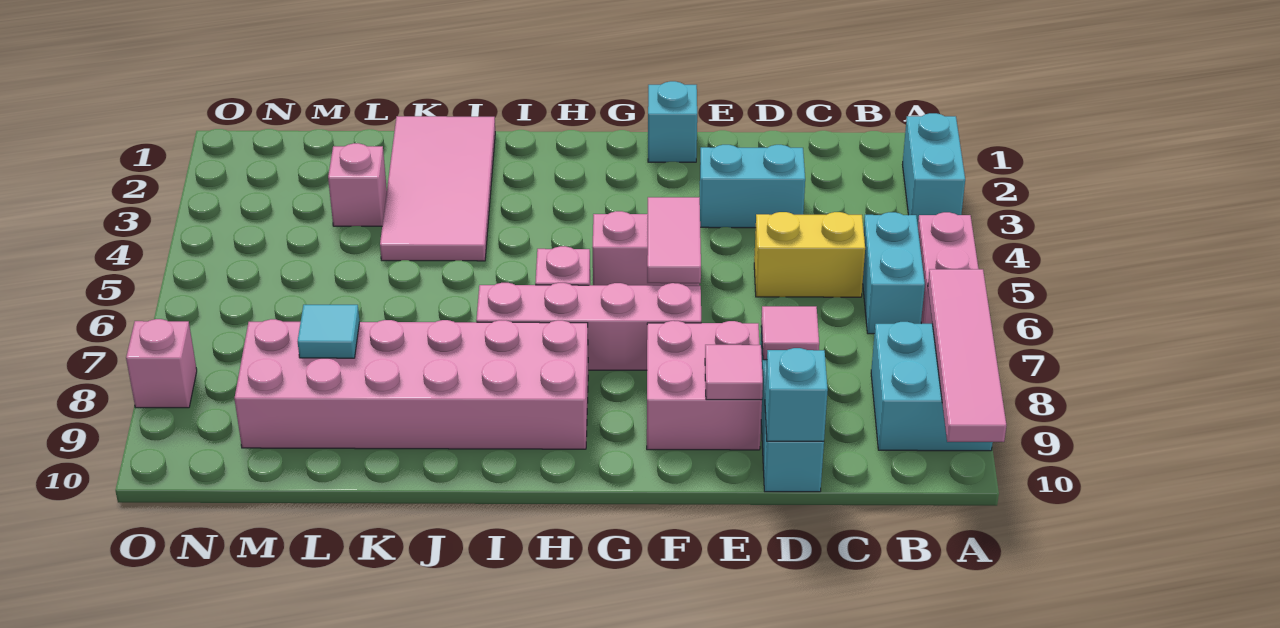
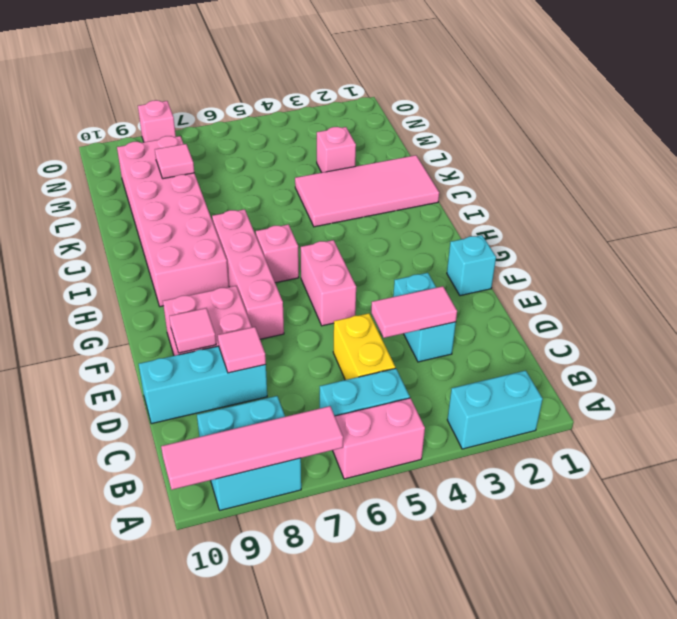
cyan 1x1 brick [765,348,828,441] -> none
pink 1x2 tile [647,197,701,283] -> pink 1x2 tile moved to [371,286,457,338]
cyan 1x1 tile [298,305,360,358] -> pink 1x1 tile [155,144,194,179]

